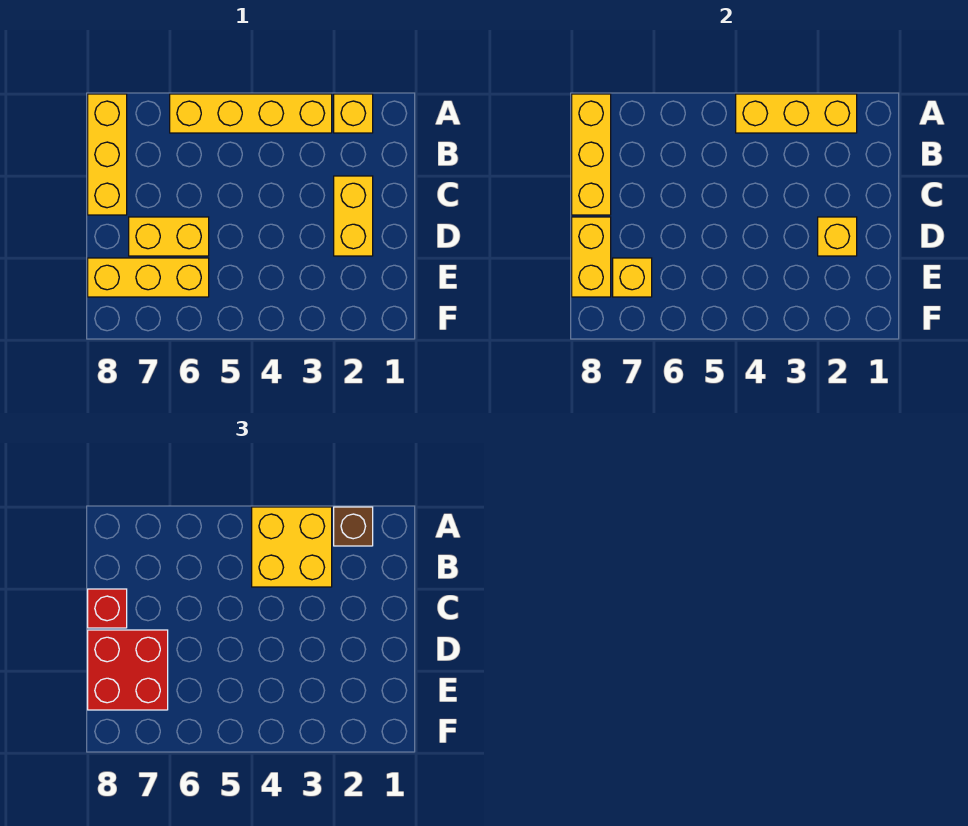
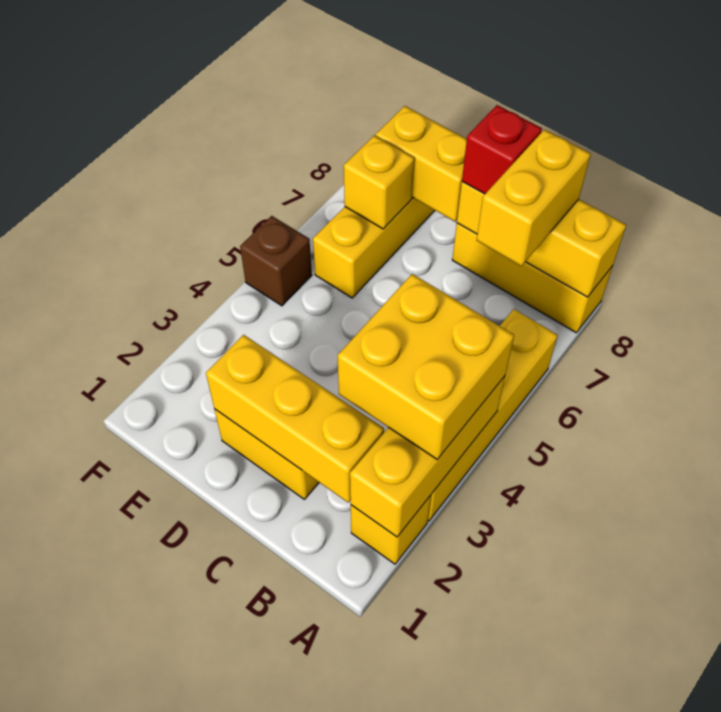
brown 1x1 brick [334,507,373,546] -> brown 1x1 brick moved to [240,216,312,306]
yellow 1x1 brick [818,217,857,256] -> yellow 1x3 brick [206,335,384,502]
yellow 1x2 brick [129,217,209,256] -> yellow 1x2 brick moved to [477,130,591,266]
red 2x2 brick [88,630,168,710] -> none

